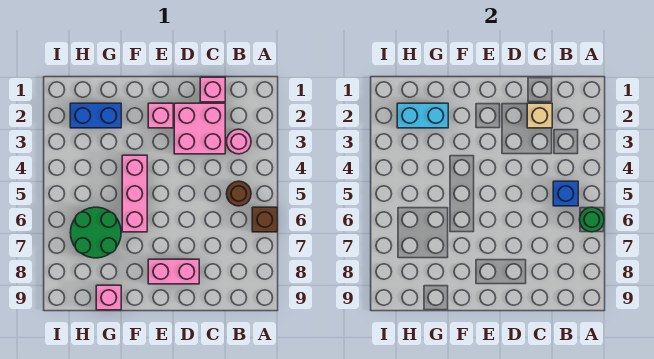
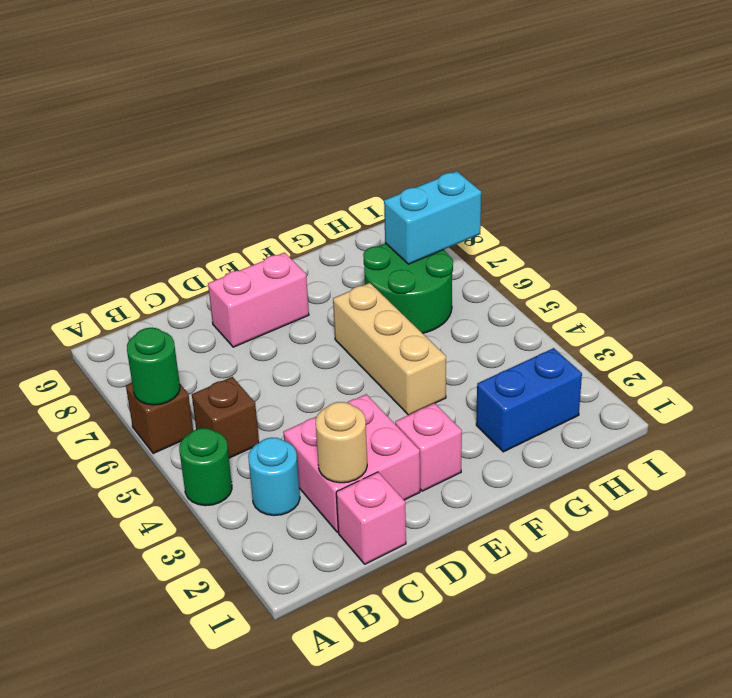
none -> green 1x1 round brick [179,428,232,506]
pink 1x1 round brick [226,129,251,154] -> cyan 1x1 round brick [248,438,300,515]
brown 1x1 round brick [226,181,251,206] -> brown 1x1 brick [192,377,259,458]
blue 1x1 brick [553,181,578,206] -> none
tan 1x1 brick [527,103,552,128] -> tan 1x1 round brick [316,402,367,483]
pink 1x3 brick [122,155,147,232] -> tan 1x3 brick [333,283,446,415]
cyan 1x2 brick [397,103,448,128] -> cyan 1x2 brick moved to [384,171,481,264]
pink 1x1 brick [96,285,121,310] -> none

